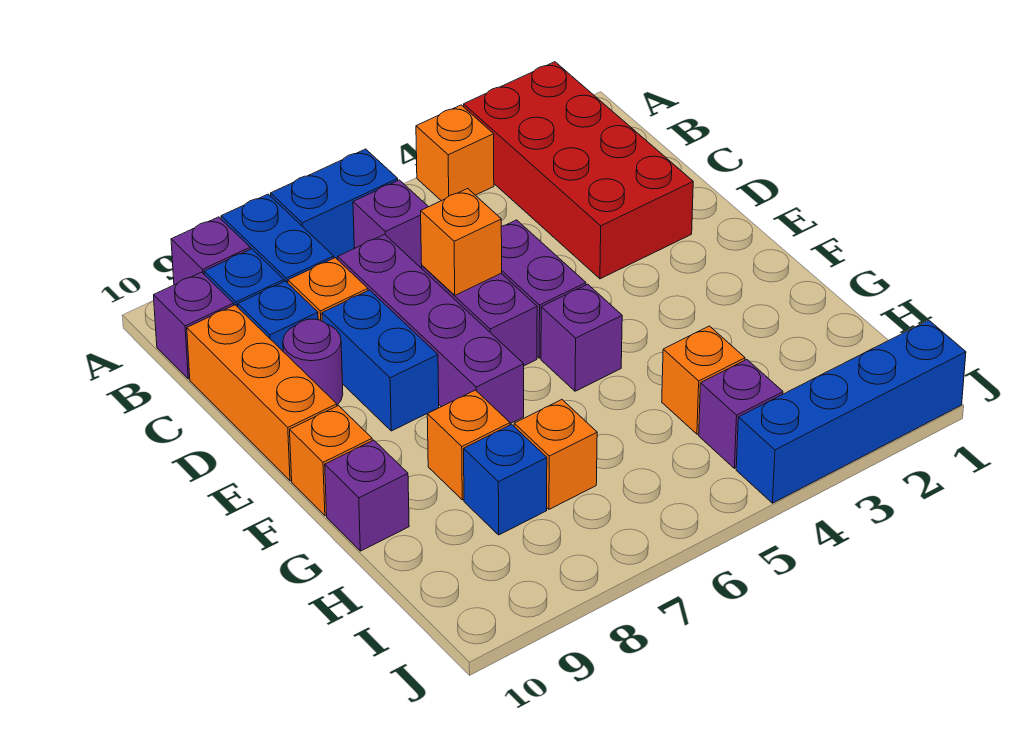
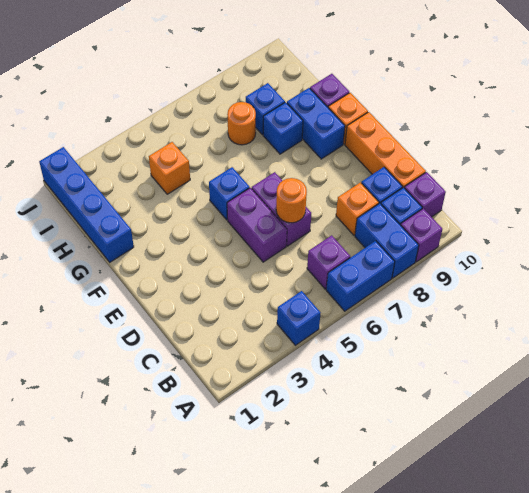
red 2x4 brick [464,62,693,279] -> none
orange 1x1 brick [416,105,494,201] -> blue 1x1 brick [277,291,320,345]
purple 1x4 brick [338,234,524,424] -> none
orange 1x1 brick [421,189,502,295] -> orange 1x1 round brick [276,178,307,223]
blue 1x2 brick [322,290,439,431] -> blue 1x2 brick moved to [287,88,345,159]
purple 1x1 round brick [283,319,343,405] -> none
purple 1x1 brick [541,284,622,391] -> blue 1x1 brick [209,167,250,220]
orange 1x1 brick [427,390,510,500] -> blue 1x1 brick [263,102,303,154]
orange 1x1 brick [514,400,597,509] -> orange 1x1 round brick [227,102,256,145]
purple 1x1 brick [699,360,783,468] -> none
blue 1x4 brick [736,320,966,503] -> blue 1x4 brick turned to [39,147,134,262]

